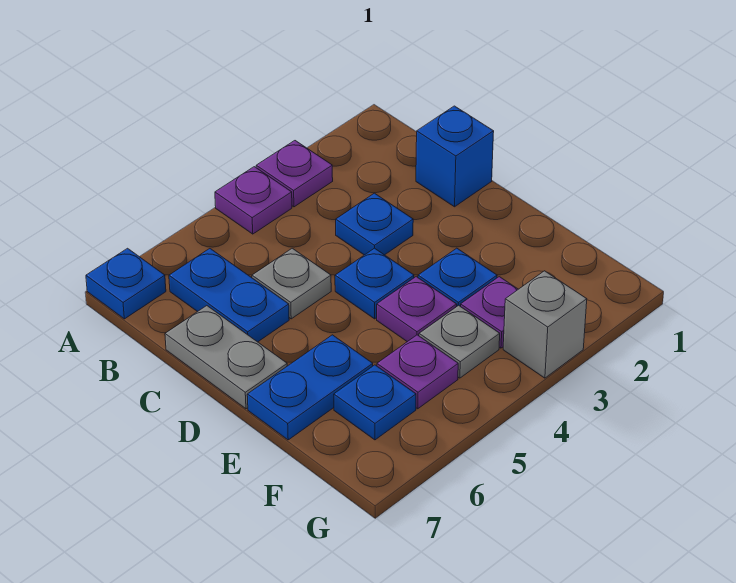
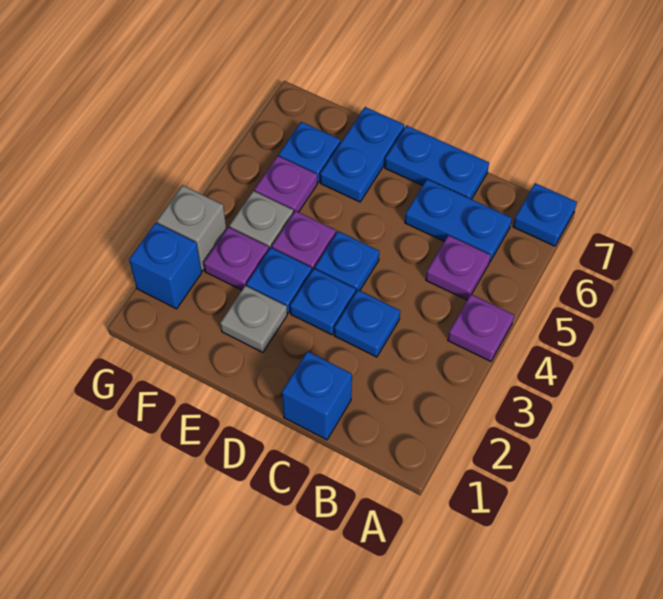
purple 1x1 plate [256,141,333,207] -> purple 1x1 plate moved to [426,235,491,300]
grey 1x1 plate [252,248,331,319] -> grey 1x1 plate moved to [220,286,287,352]
grey 1x2 plate [165,306,287,409] -> blue 1x2 plate [385,126,489,199]
none -> blue 1x1 plate [290,269,356,335]
none -> blue 1x1 brick [129,223,202,309]

